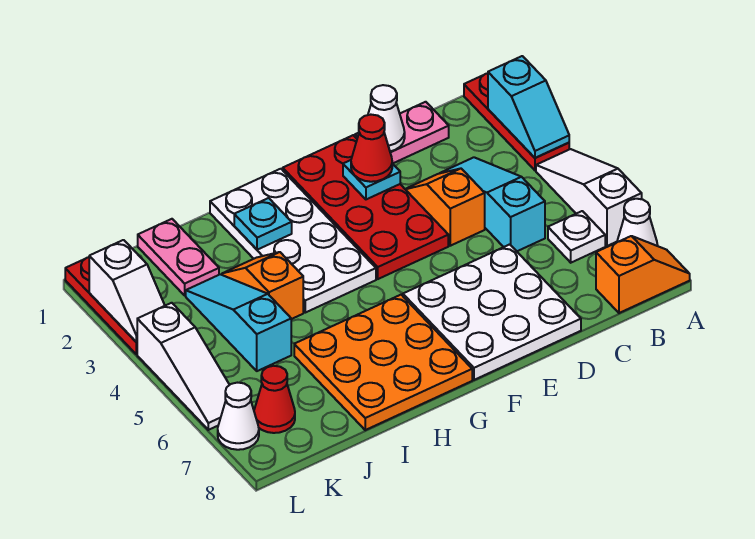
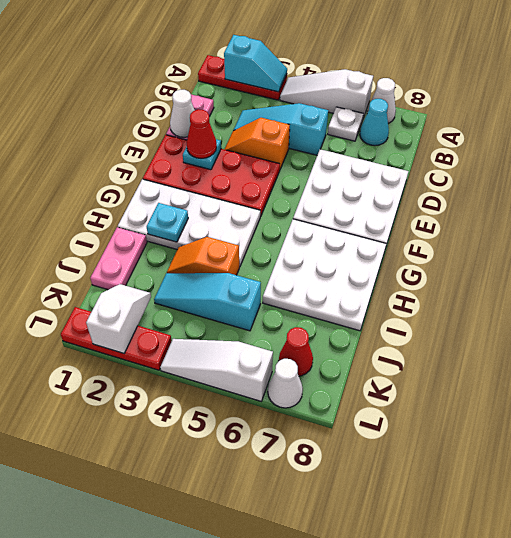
orange 1x2 slope [596,236,690,313] -> none
none -> cyan 1x1 cone [360,99,389,146]
orange 3x3 plate [294,295,472,430] -> white 3x3 plate [263,219,386,331]
pink 1x2 plate [138,219,219,295] -> pink 1x2 plate turned to [90,227,147,290]
white 1x2 slope [89,240,165,342] -> white 1x2 slope turned to [86,284,151,353]
white 1x3 slope [137,303,229,430] -> white 1x3 slope turned to [160,339,273,401]

